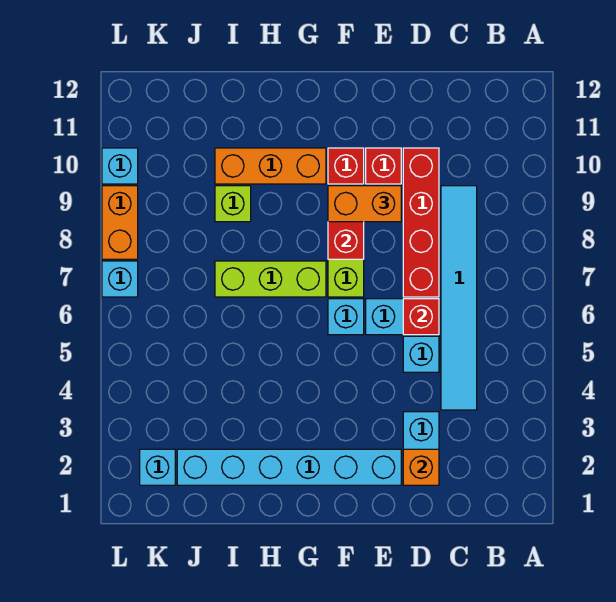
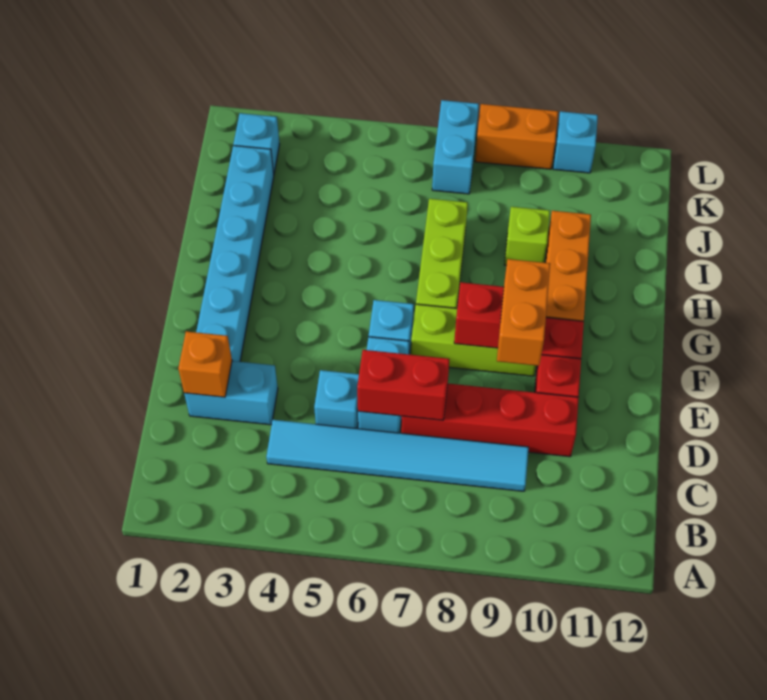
red 1x1 brick [403,299,439,335] -> red 1x2 brick [357,350,449,420]
cyan 1x1 brick [102,261,138,297] -> cyan 1x2 brick [432,100,479,194]

